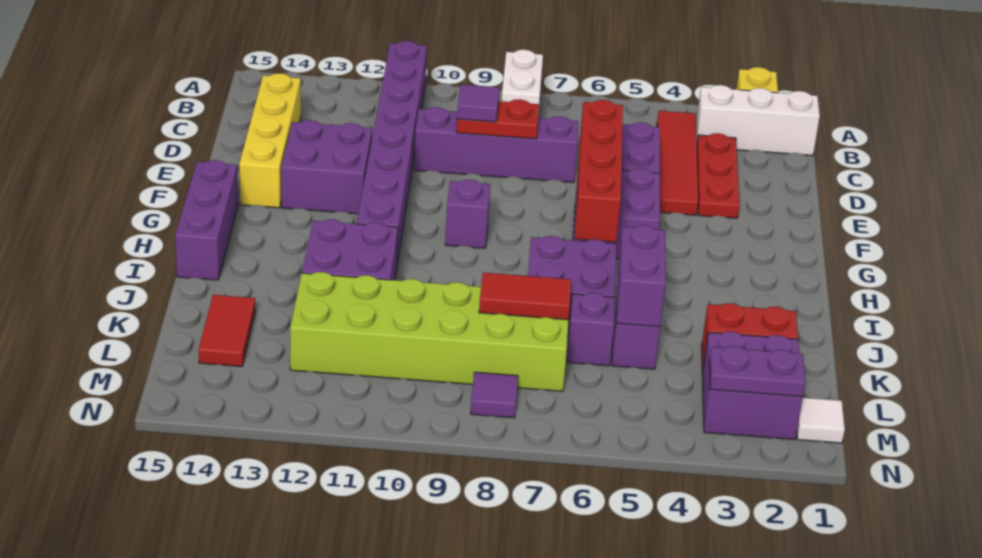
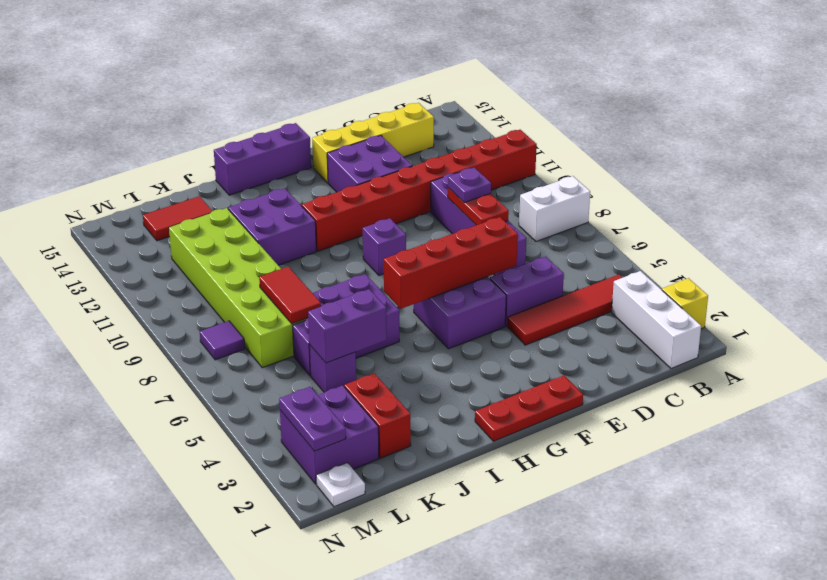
purple 1x8 brick [357,41,427,263] -> red 1x8 brick [302,130,537,251]
red 1x3 plate [697,133,739,218] -> red 1x3 plate moved to [475,376,583,441]
purple 1x1 tile [457,85,499,122] -> purple 1x1 plate [448,167,491,202]
white 1x1 tile [797,398,845,443] -> white 1x1 plate [316,463,365,507]

